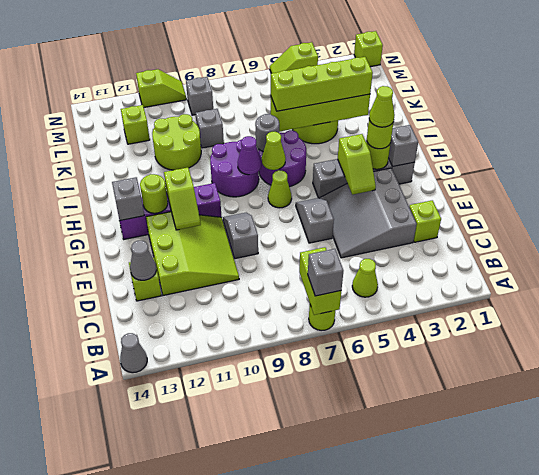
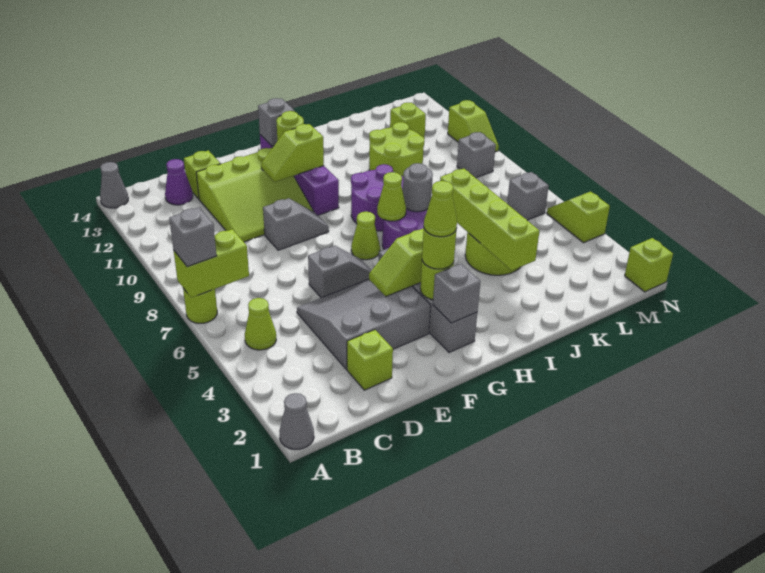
grey 1x1 cone [130,241,156,280] -> grey 1x1 cone moved to [279,393,314,449]
purple 1x1 cone [238,136,261,175] -> purple 1x1 cone moved to [165,159,193,205]
lime 1x4 brick [271,57,373,111] -> none
grey 1x1 brick [196,109,224,148] -> grey 1x1 brick moved to [507,172,549,220]

